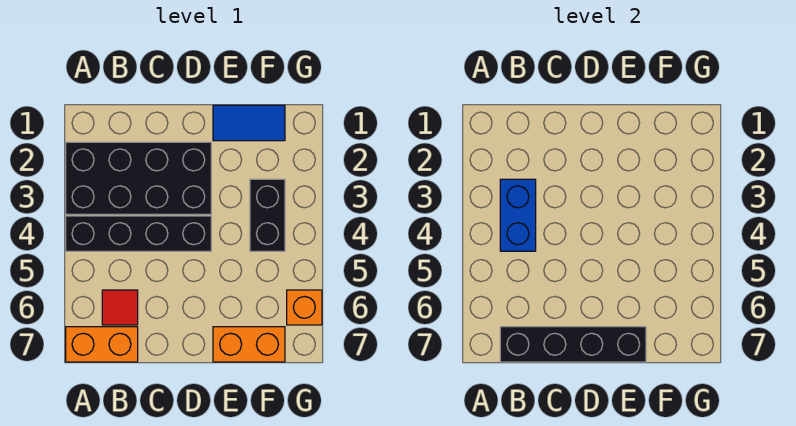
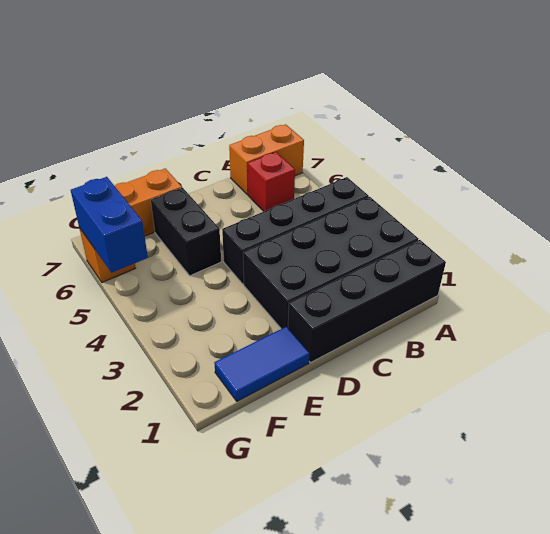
blue 1x2 brick [500,179,536,251] -> blue 1x2 brick moved to [71,177,148,273]
red 1x1 tile [102,290,138,325] -> red 1x1 brick [248,152,295,211]
black 1x4 brick [500,327,646,362] -> black 1x4 brick moved to [288,240,446,362]
black 1x2 brick [250,179,285,251] -> black 1x2 brick moved to [151,188,221,276]

